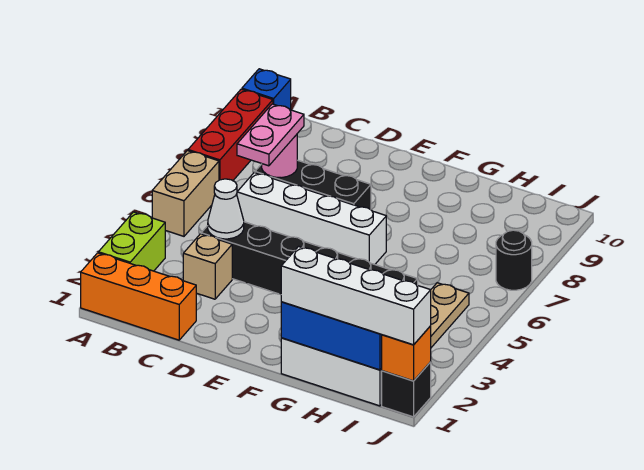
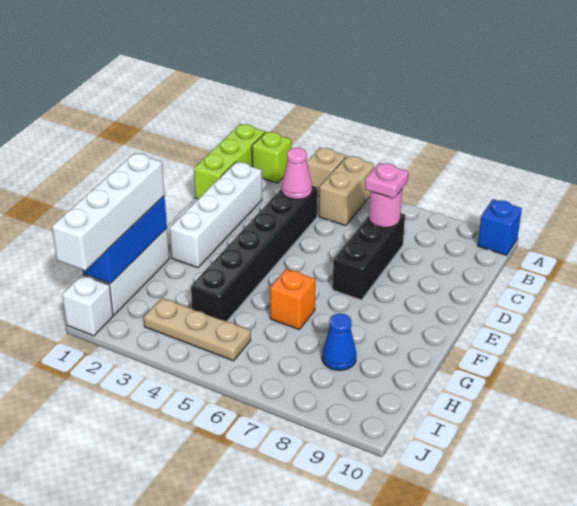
orange 1x3 brick [81,253,197,340] -> lime 1x3 brick [194,124,265,199]
lime 1x2 brick [98,212,165,271] -> lime 1x1 brick [252,132,291,183]
tan 1x2 brick [152,151,219,236] -> tan 1x2 brick turned to [319,156,374,226]
red 1x3 brick [188,89,273,181] -> none
tan 1x1 brick [183,234,232,299] -> tan 1x1 brick moved to [307,148,346,196]
white 1x1 cone [208,179,244,239] -> pink 1x1 cone [282,148,312,199]
white 1x4 brick [237,173,386,264] -> white 1x4 brick moved to [169,162,262,268]
pink 1x2 plate [237,104,304,166] -> pink 1x1 plate [365,163,408,198]
none -> blue 1x1 cone [322,314,356,370]
black 1x1 brick [382,362,431,417] -> white 1x1 brick [62,275,113,336]
orange 1x1 brick [382,326,431,381] -> orange 1x1 brick moved to [270,269,315,329]
black 1x1 round brick [496,230,532,290] -> none

